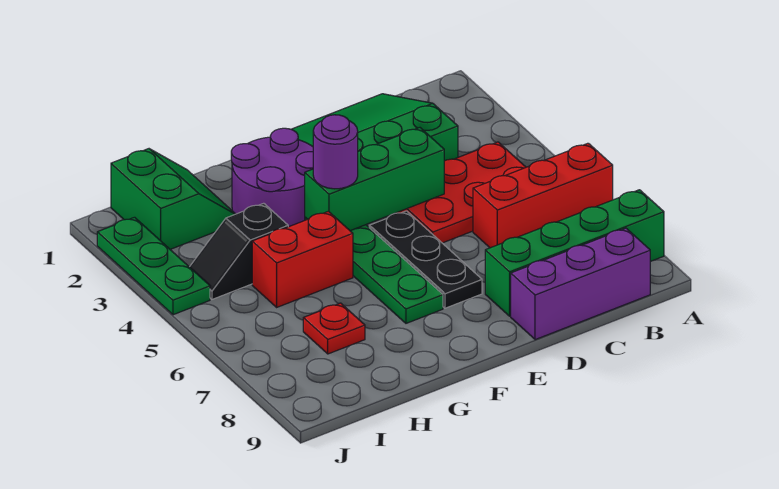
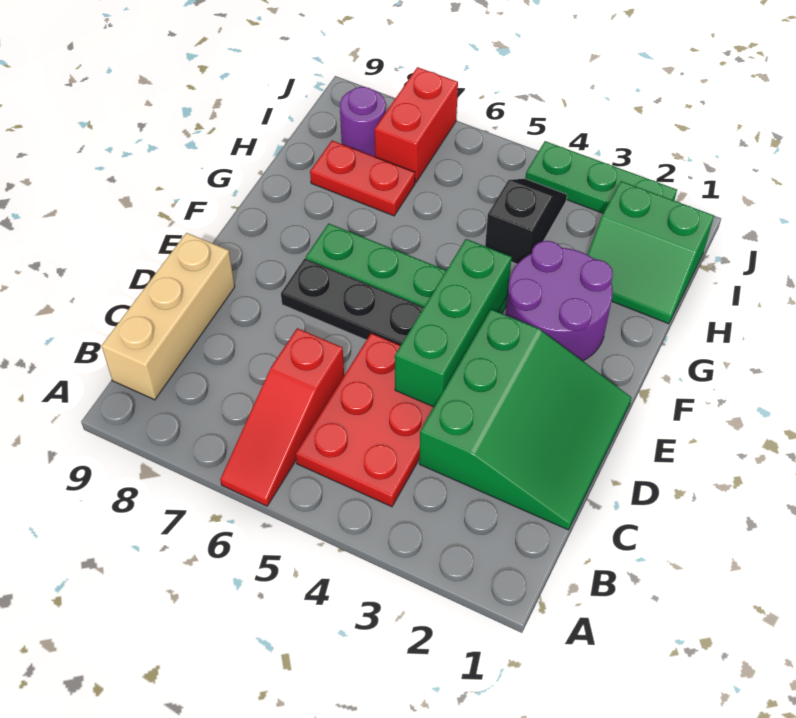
red 1x3 brick [473,143,613,248] -> red 1x3 slope [220,328,344,506]
green 1x4 brick [485,190,664,316] -> none
purple 1x3 brick [511,228,650,340] -> tan 1x3 brick [101,233,235,400]
purple 1x1 round brick [313,115,358,189] -> purple 1x1 round brick moved to [340,87,386,157]
red 1x2 brick [252,211,353,307] -> red 1x2 brick moved to [375,67,458,183]
red 1x1 plate [303,303,365,354] -> red 1x2 plate [310,141,415,216]

